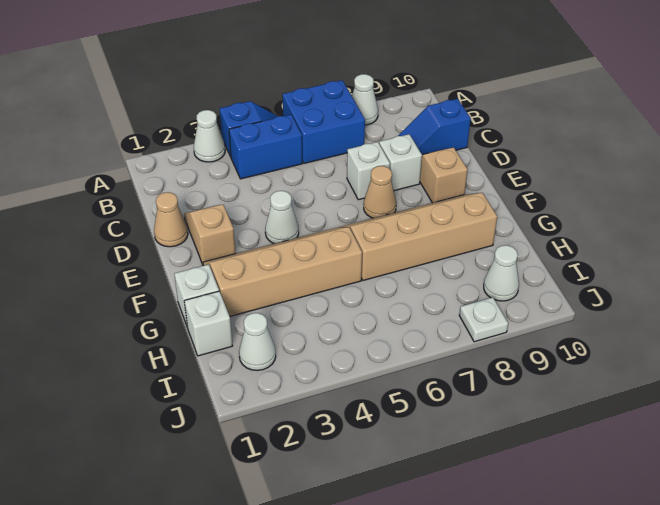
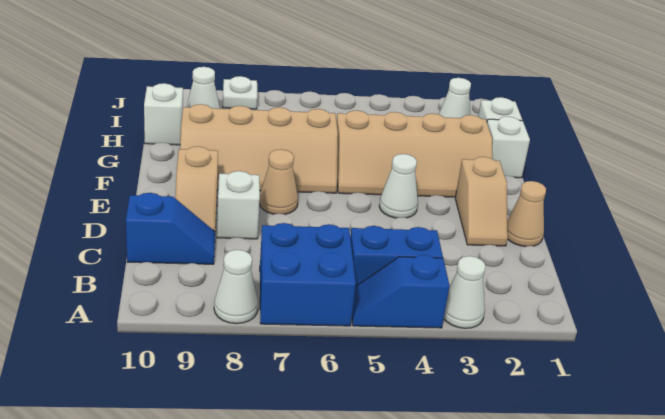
white 1x1 brick [347,142,390,200] -> white 1x1 brick moved to [144,83,183,145]

